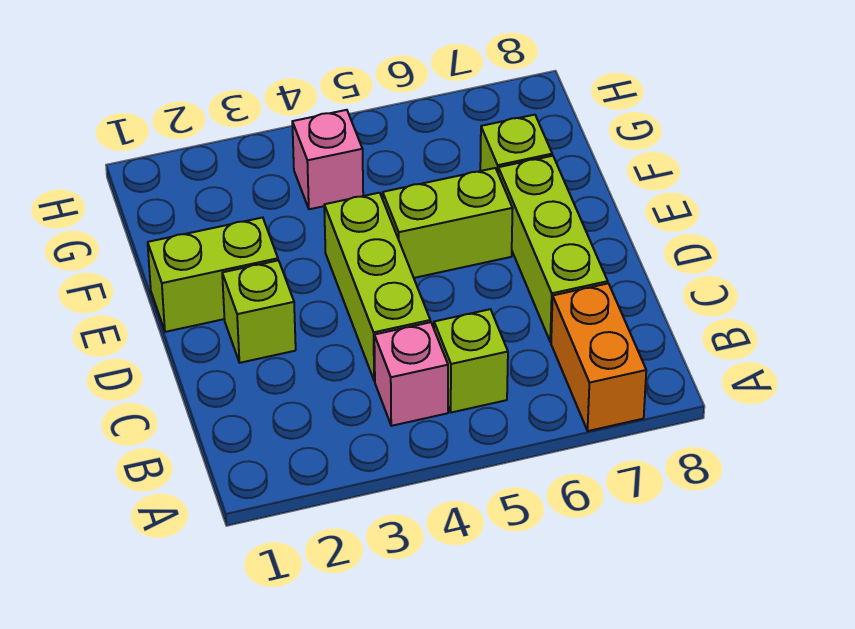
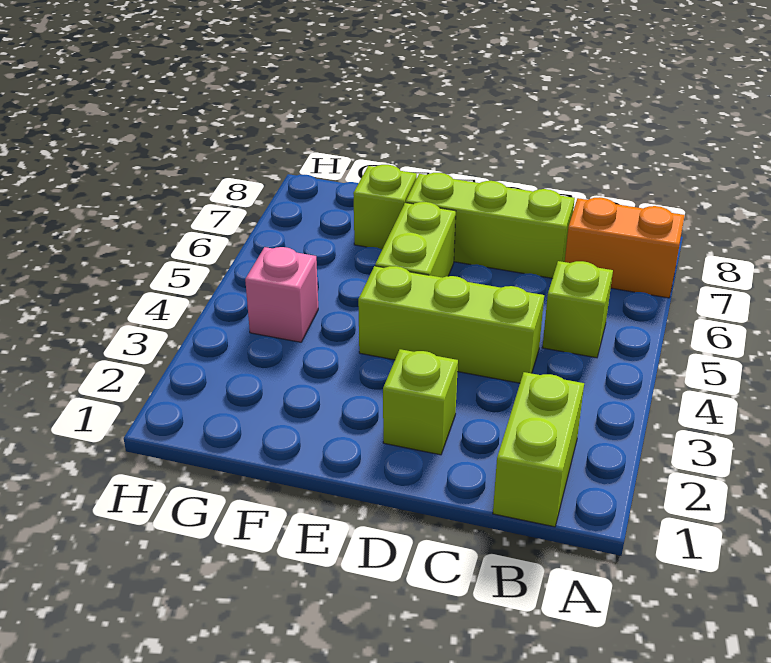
pink 1x1 brick [374,322,448,426] -> none
lime 1x2 brick [148,218,278,332] -> lime 1x2 brick moved to [493,372,584,527]

